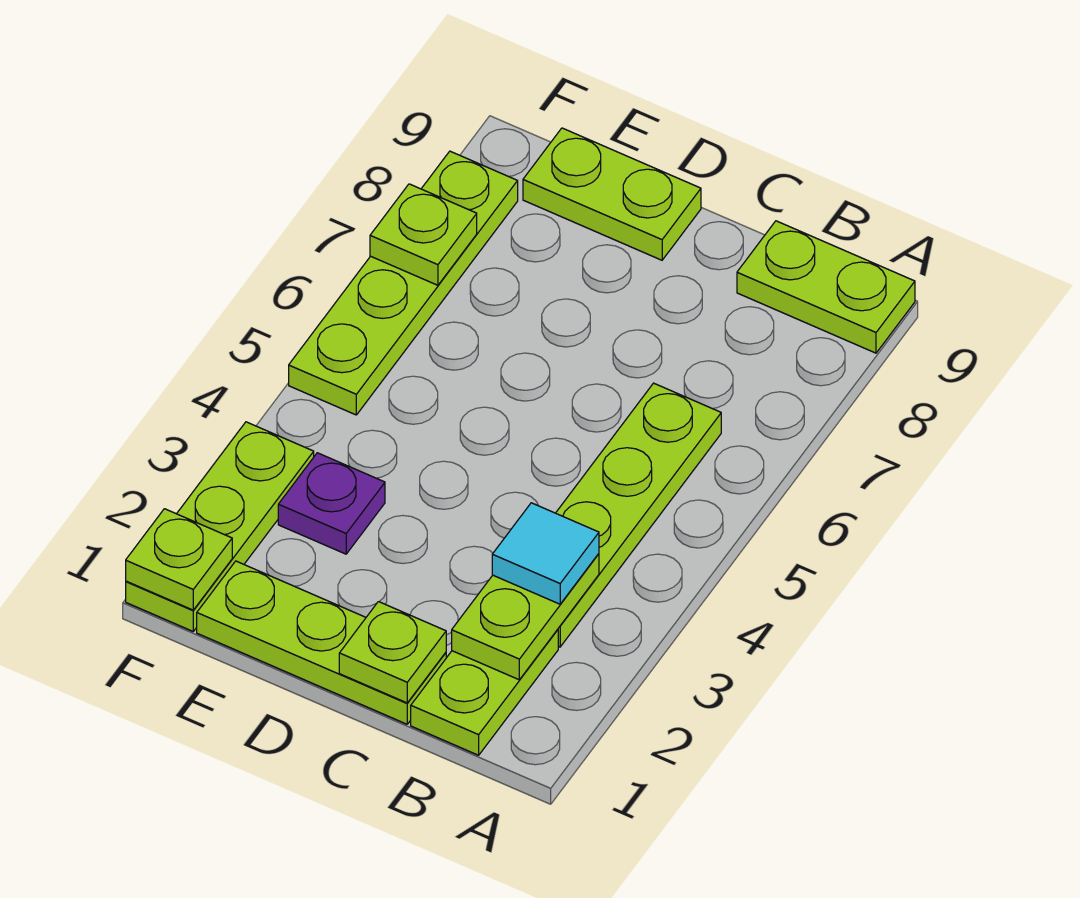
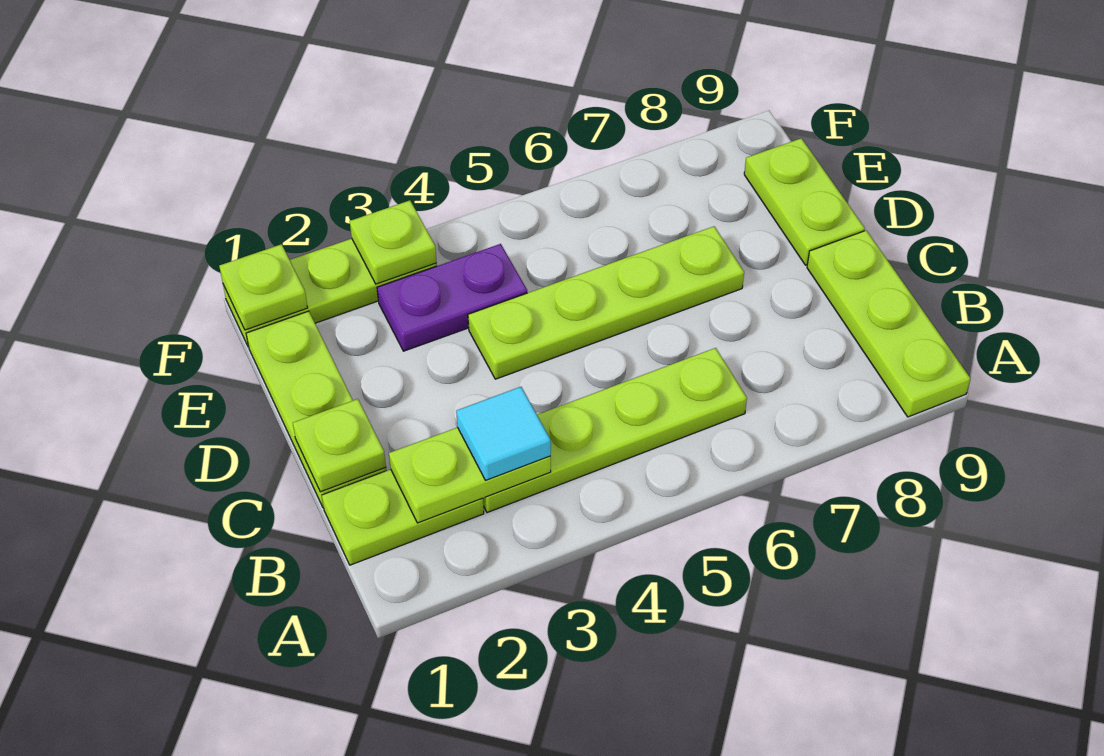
lime 1x2 plate [737,221,915,353] -> lime 1x3 plate [807,230,970,417]
purple 1x1 plate [278,453,385,554] -> purple 1x2 plate [377,244,527,351]
lime 1x4 plate [289,151,518,415] -> lime 1x4 plate moved to [468,226,744,379]
lime 1x1 plate [370,184,477,285] -> lime 1x1 plate moved to [350,200,437,284]

